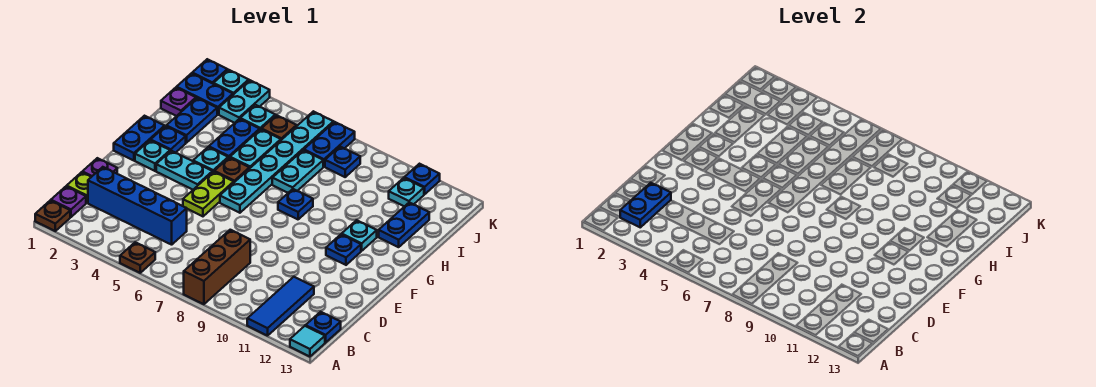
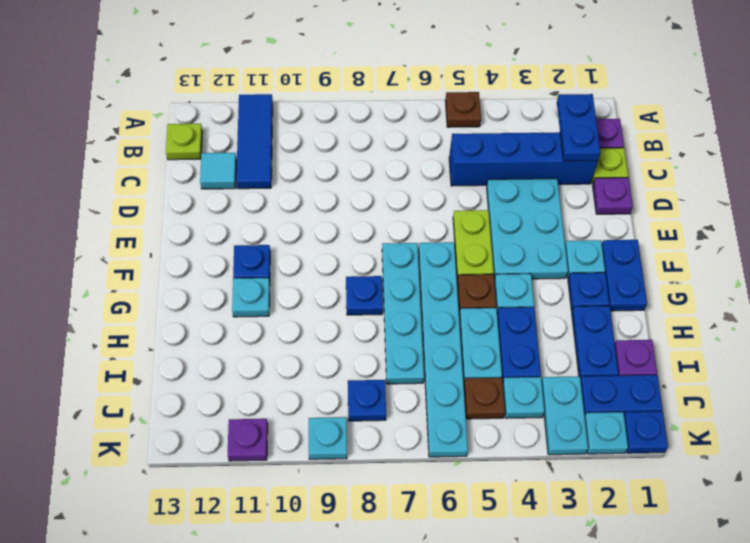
brown 1x1 plate [35,200,70,231] -> none
brown 1x3 brick [184,230,250,304] -> none
cyan 1x1 tile [290,326,325,357] -> cyan 1x1 tile moved to [200,153,237,189]
blue 1x1 plate [306,312,341,342] -> lime 1x1 plate [166,124,203,160]
cyan 1x2 plate [156,151,213,190] -> cyan 2x3 plate [487,179,568,279]
cyan 1x2 plate [272,150,323,193] -> cyan 1x4 plate [382,243,424,384]
blue 1x2 plate [379,202,429,247] -> none
blue 1x2 plate [304,122,355,167] -> none
cyan 1x1 plate [389,178,424,207] -> cyan 1x1 plate moved to [309,417,347,459]
blue 1x1 plate [404,164,440,194] -> purple 1x1 plate [228,419,268,461]

